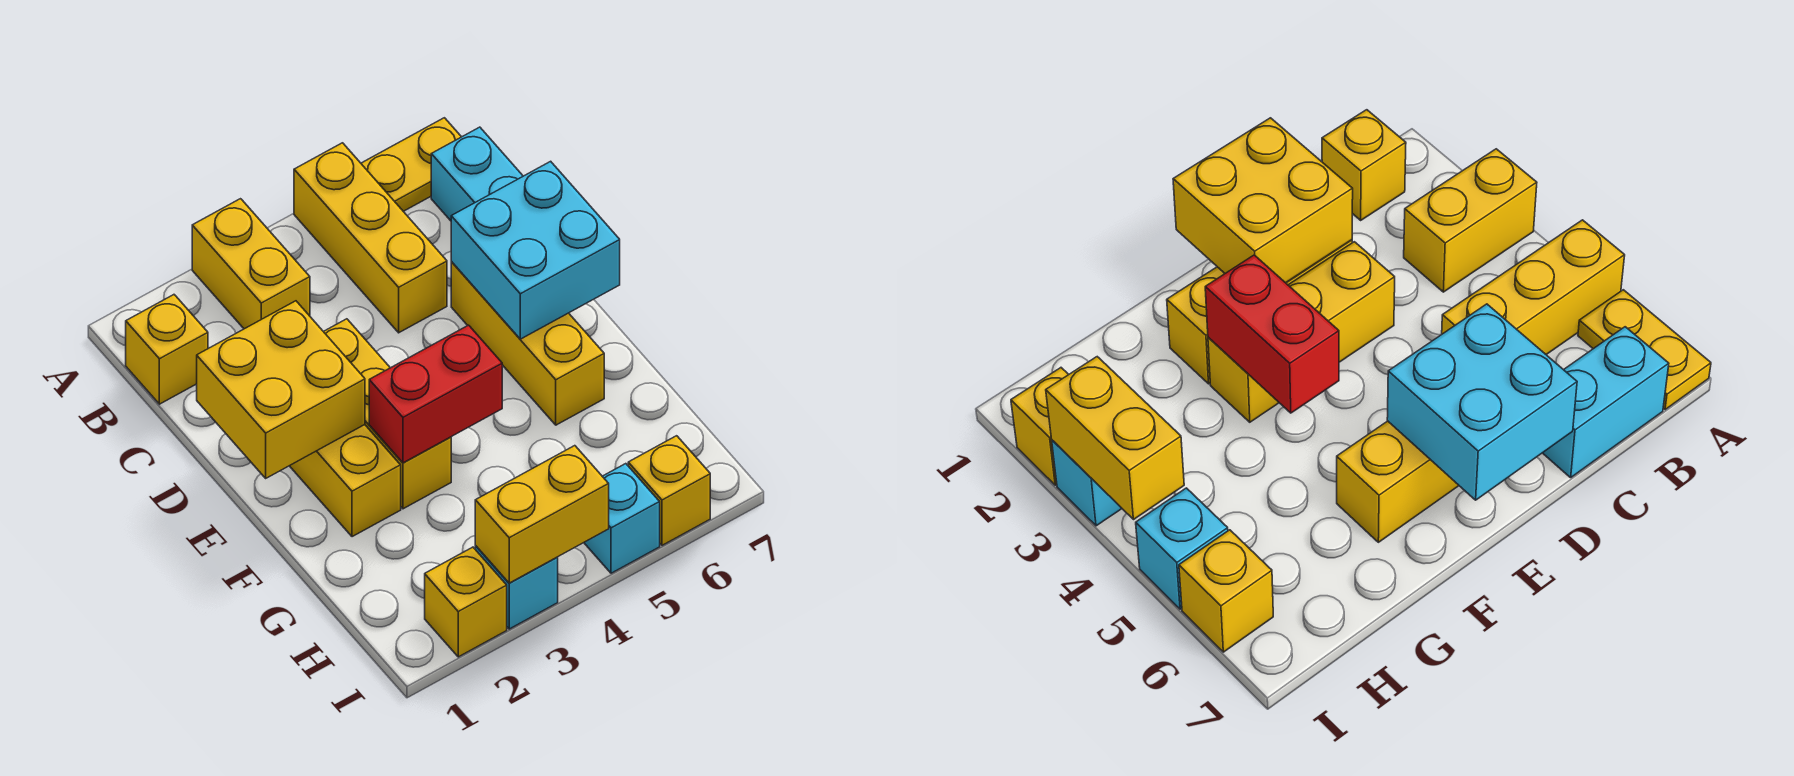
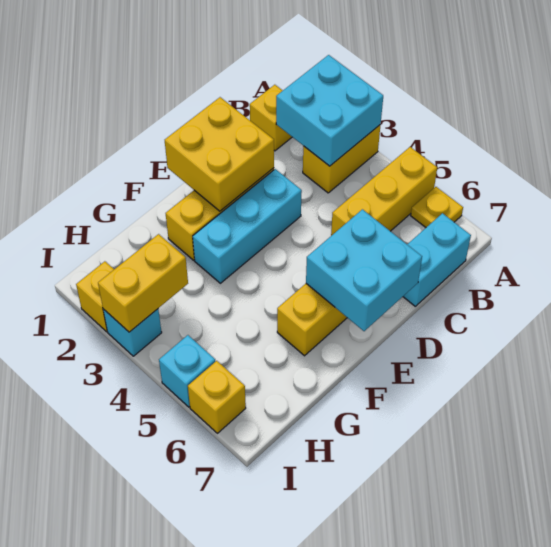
none -> cyan 2x2 brick [276,55,383,166]
yellow 1x2 plate [361,118,461,211] -> yellow 1x1 plate [411,187,463,227]
yellow 1x3 brick [323,319,451,509] -> cyan 1x3 brick [193,169,302,283]
red 1x2 brick [369,325,502,463] -> none
yellow 1x2 brick [475,446,609,583] -> yellow 1x2 brick turned to [98,234,188,332]

